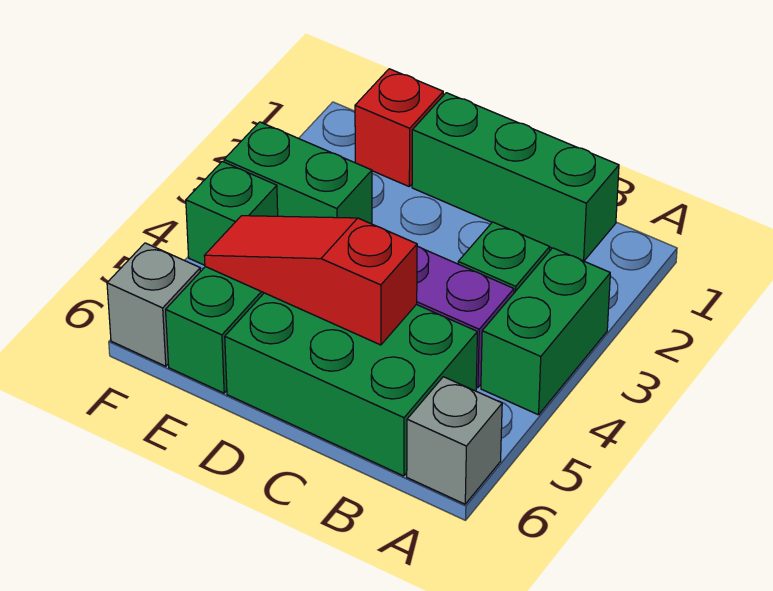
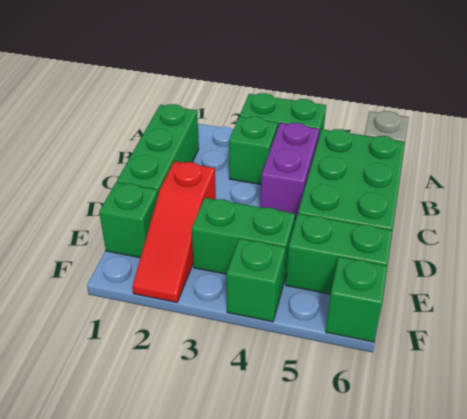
red 1x3 slope [204,216,417,345] -> red 1x3 slope moved to [132,161,216,302]
red 1x1 brick [355,69,443,186] -> green 1x1 brick [99,182,158,258]
green 1x2 brick [224,122,372,224] -> green 1x2 brick turned to [192,198,295,284]
grey 1x1 brick [107,243,200,366] -> green 1x1 brick [326,257,388,342]

